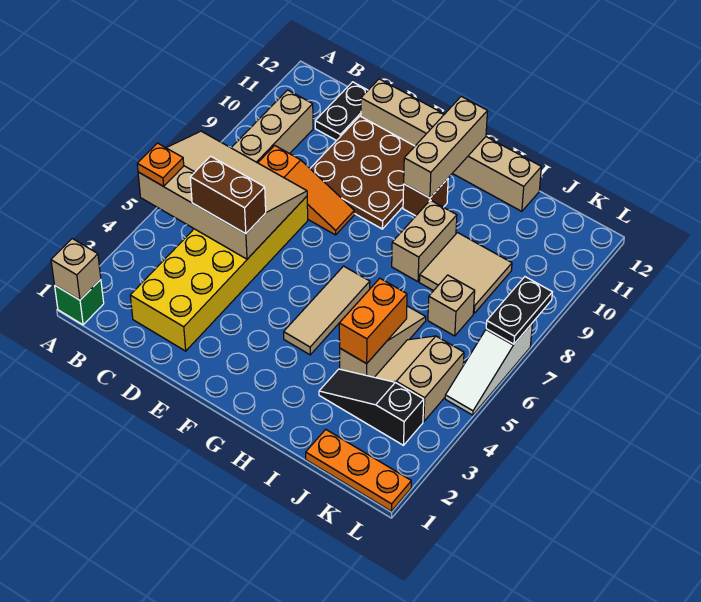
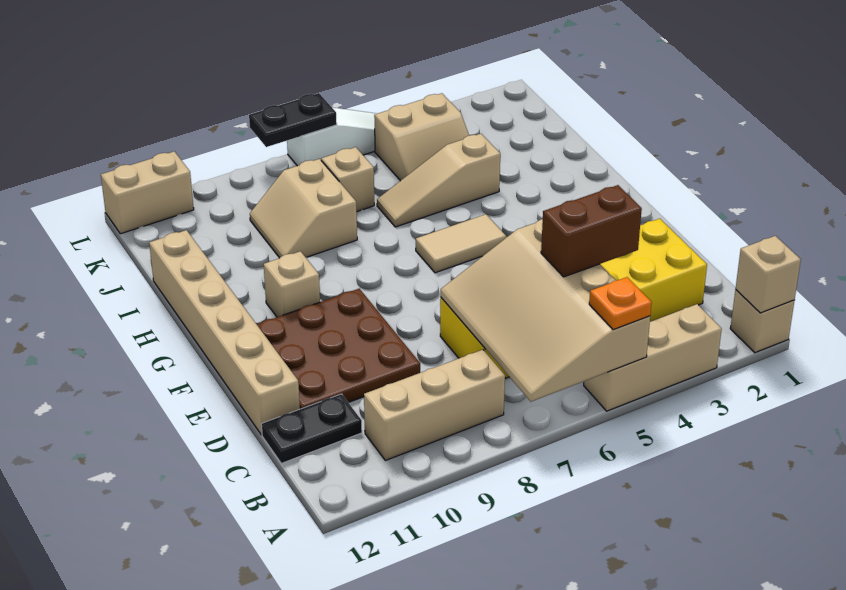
green 1x1 brick [55,279,104,325] -> tan 1x1 brick [730,290,794,353]
brown 1x2 brick [190,156,266,234] -> brown 1x2 brick turned to [541,185,642,277]
orange 1x3 slope [258,145,354,235] -> none
tan 1x3 tile [284,266,370,355] -> tan 1x2 tile [416,214,506,273]
brown 1x1 brick [403,179,448,216] -> tan 1x1 brick [264,251,320,317]
tan 1x3 brick [404,96,487,198] -> tan 1x3 brick moved to [584,304,722,411]
tan 1x2 brick [392,200,457,282] -> tan 1x2 brick moved to [101,151,194,234]
black 1x3 slope [319,369,424,445] -> none
orange 1x2 brick [339,278,407,364] -> none
tan 2x2 tile [419,233,512,313] -> tan 2x2 slope [250,159,357,258]
orange 1x3 plate [306,429,411,511] -> none

